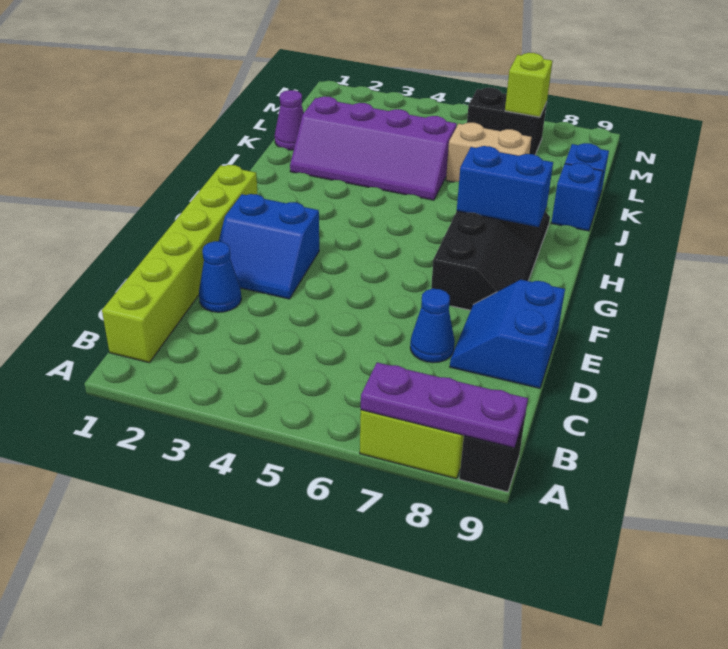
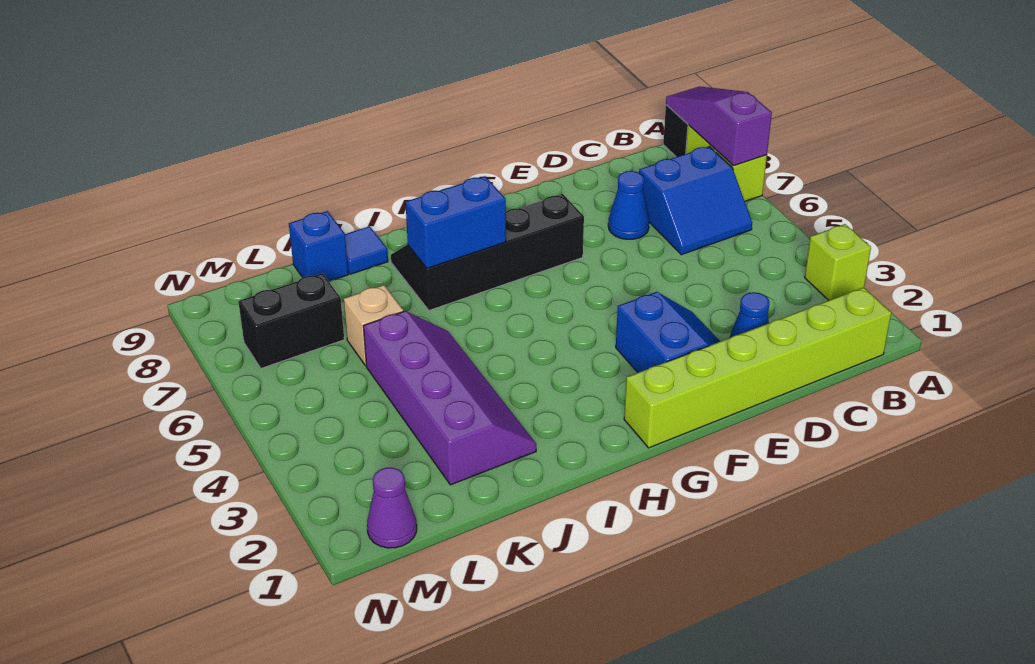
purple 1x3 plate [361,362,528,448] -> purple 1x3 slope [666,86,772,166]
blue 2x2 slope [450,280,565,388] -> blue 2x2 slope moved to [639,147,752,255]
blue 1x2 brick [457,146,553,227] -> blue 1x2 brick turned to [406,176,506,268]
blue 1x1 brick [551,163,603,231] -> blue 1x1 tile [345,226,388,274]
purple 1x1 cone [275,90,304,150] -> purple 1x1 cone moved to [367,468,417,548]
tan 1x2 brick [446,123,532,182] -> tan 1x1 brick [344,285,403,366]
black 1x2 brick [467,88,547,155] -> black 1x2 brick turned to [238,273,344,368]
lime 1x1 brick [505,53,552,117] -> lime 1x1 brick moved to [805,224,871,300]

